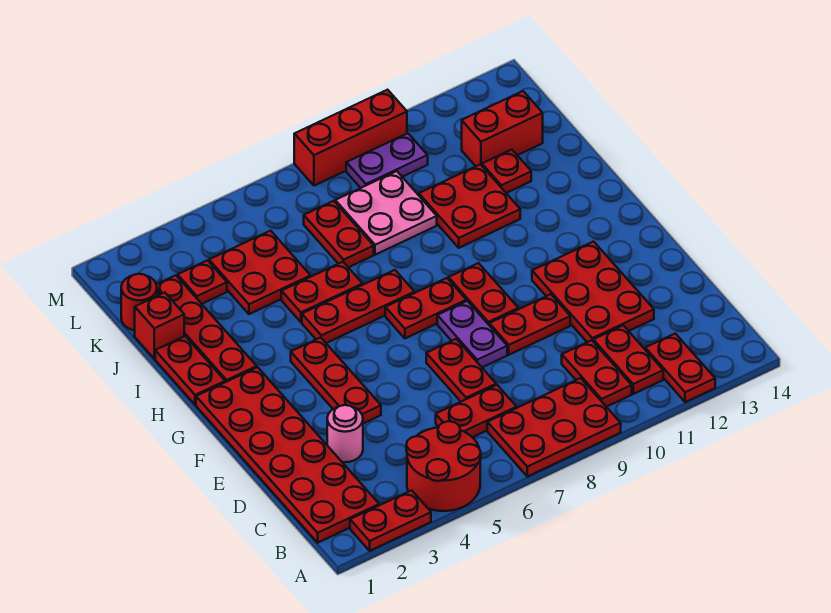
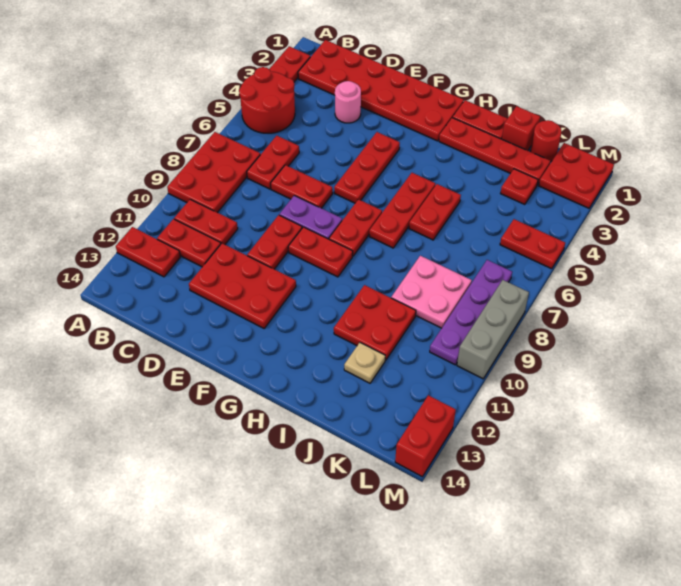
red 1x3 plate [291,337,381,424] -> red 1x3 plate turned to [334,132,400,203]
red 2x2 plate [209,231,311,314] -> red 2x2 plate moved to [539,143,614,208]
red 1x2 plate [304,201,374,267] -> red 1x2 plate moved to [500,219,565,269]
red 1x1 plate [482,150,531,193] -> tan 1x1 plate [344,343,385,383]
red 1x2 brick [462,91,543,166] -> red 1x2 brick moved to [395,395,456,477]
purple 1x2 plate [346,133,428,188] -> purple 1x4 plate [430,260,512,365]
red 1x3 brick [294,90,407,186] -> grey 1x3 brick [457,280,529,379]

